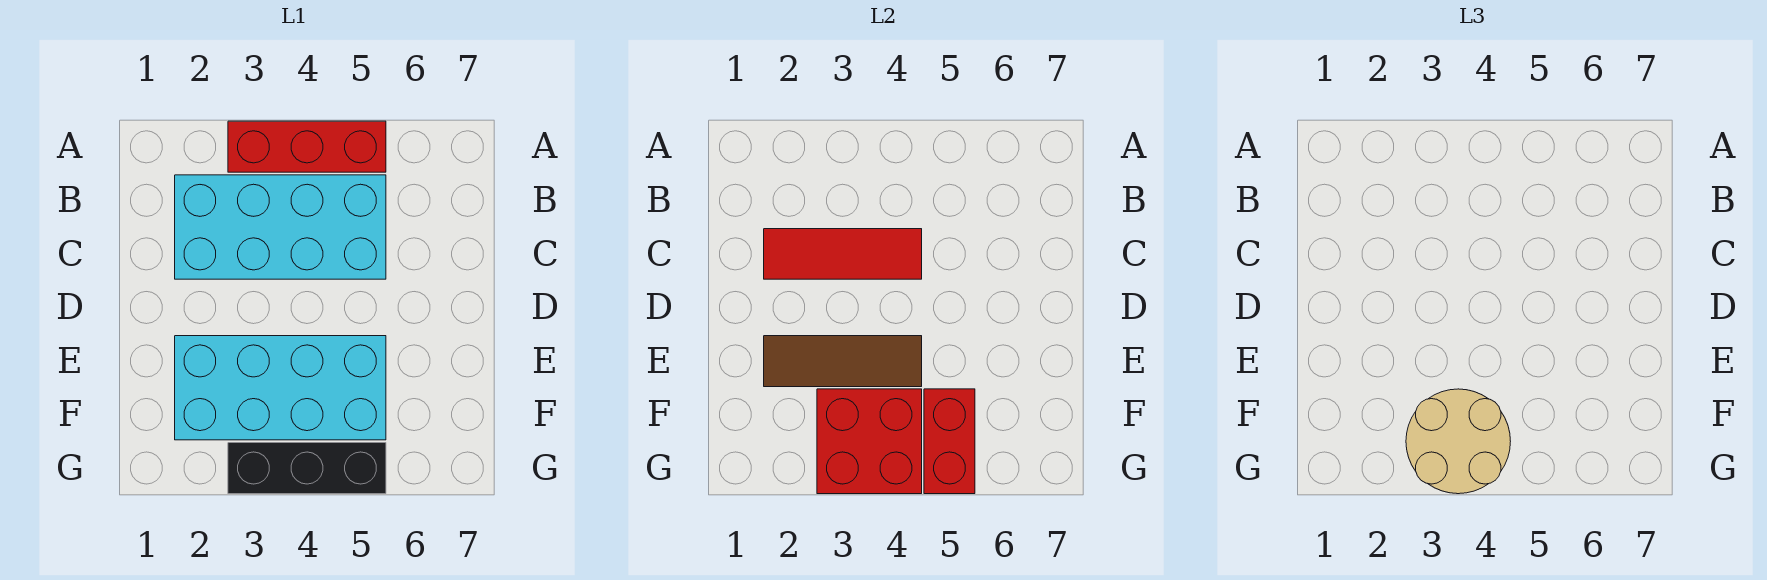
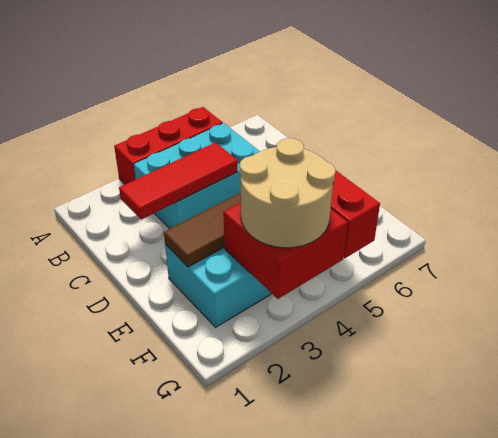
cyan 2x4 brick [175,175,386,279] -> cyan 2x3 brick [134,123,260,229]
black 1x3 brick [228,443,386,494] -> none

